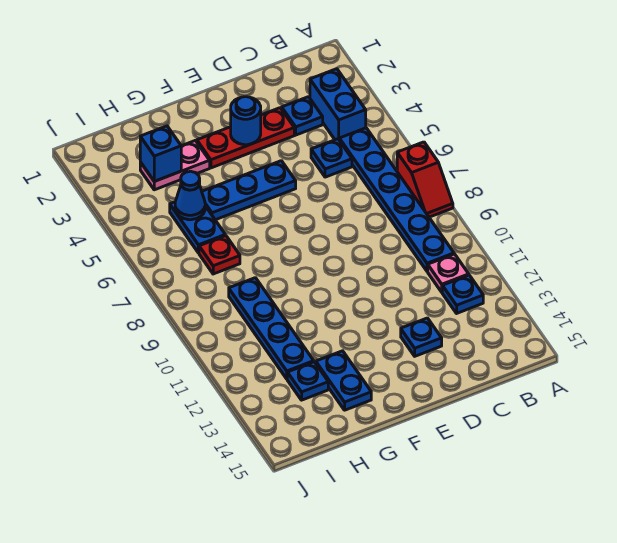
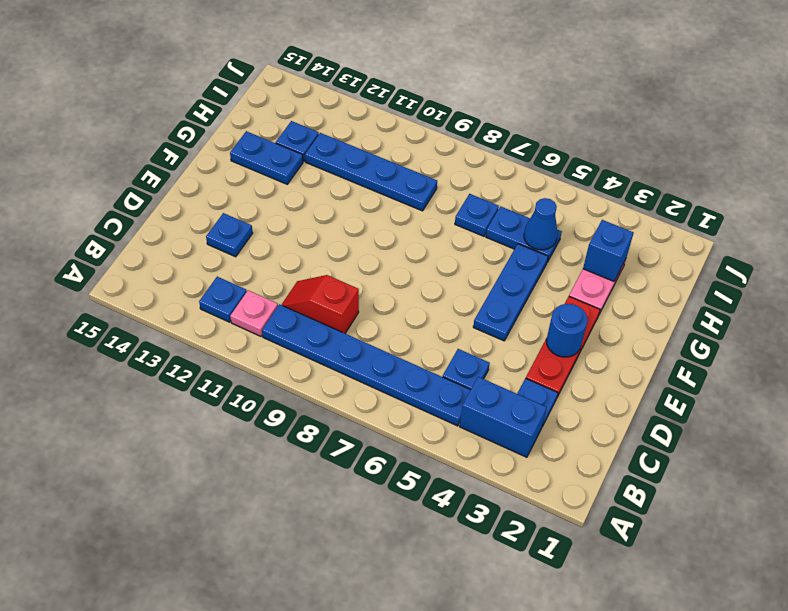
red 1x2 slope [397,142,453,217] -> red 1x2 slope moved to [282,275,359,333]
red 1x1 plate [199,236,240,274] -> blue 1x1 plate [455,194,499,236]

